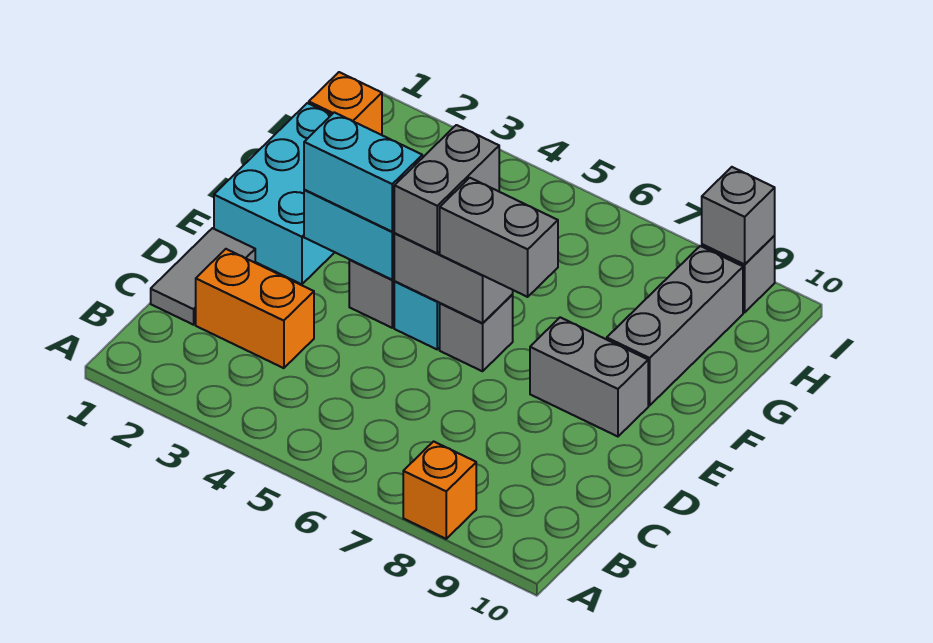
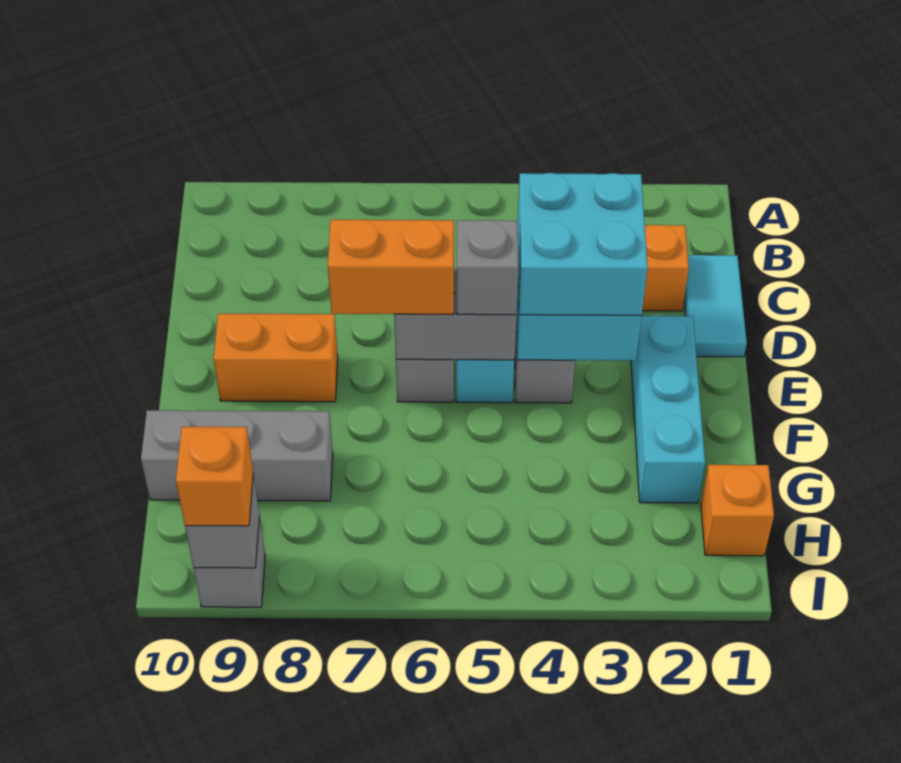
orange 1x1 brick [403,441,476,539] -> orange 1x1 brick moved to [176,427,253,526]
grey 1x2 tile [151,228,255,325] -> cyan 1x2 tile [684,255,747,357]
cyan 2x3 brick [214,103,335,284] -> cyan 1x3 brick [631,316,705,503]
cyan 1x2 brick [304,112,422,232] -> cyan 2x2 brick [518,173,648,315]
grey 1x2 brick [394,125,499,253] -> grey 1x1 brick [457,220,518,315]
grey 1x2 brick [440,178,558,297] -> orange 1x2 brick [328,219,454,314]
grey 1x2 brick [530,317,648,437] -> orange 1x2 brick [214,313,338,402]
grey 1x3 brick [607,246,743,405] -> grey 1x3 brick turned to [141,410,333,501]

